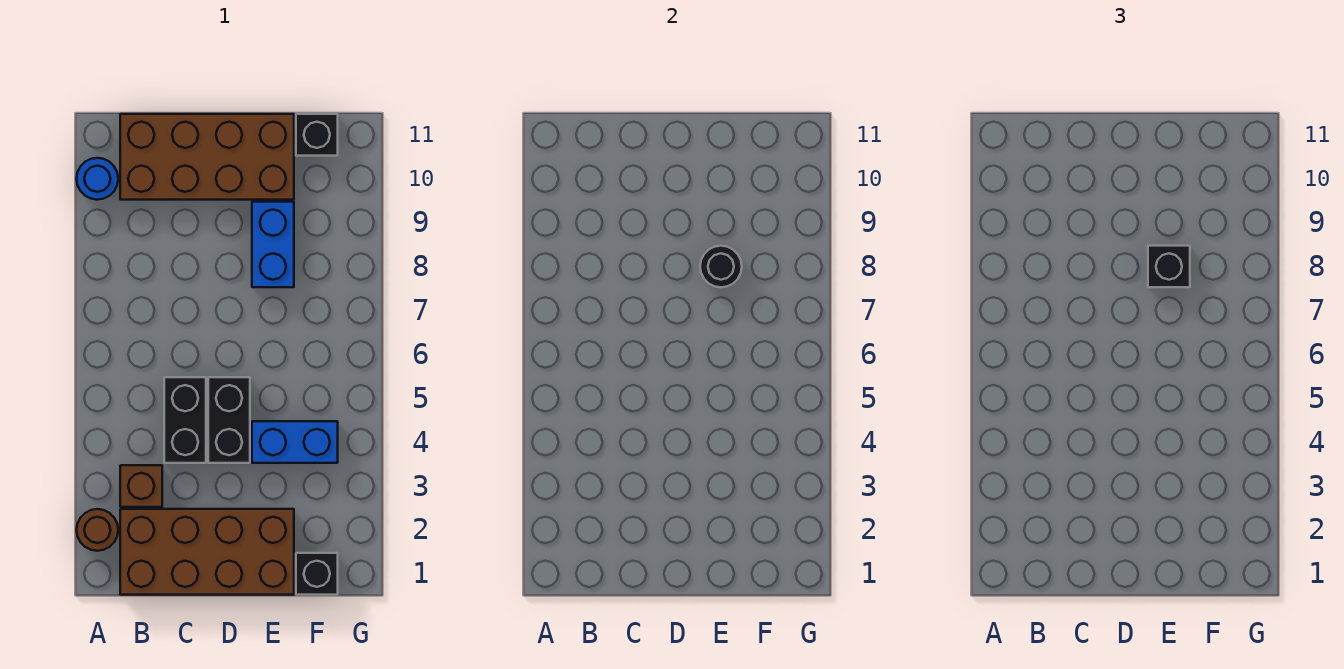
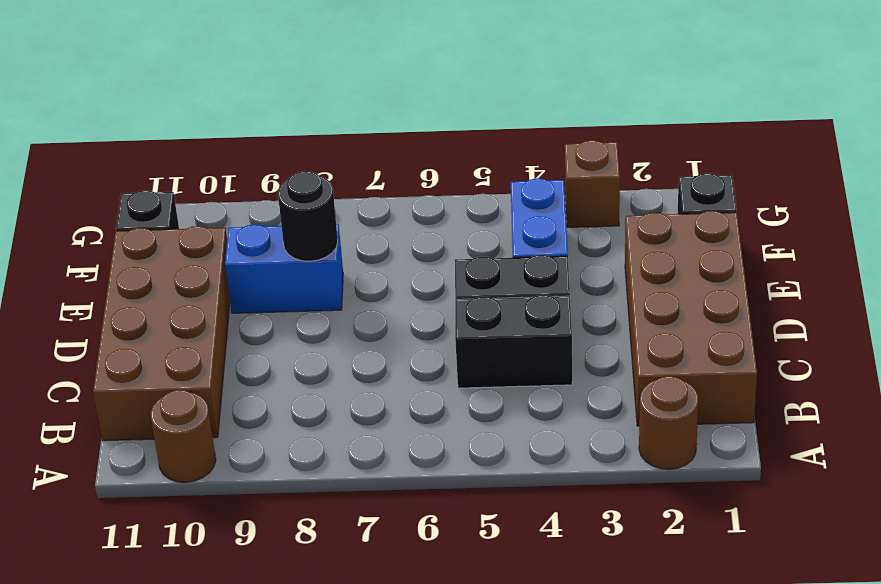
blue 1x1 round brick [77,158,118,200] -> brown 1x1 round brick [151,390,216,482]
brown 1x1 brick [120,465,162,507] -> brown 1x1 brick moved to [565,140,620,228]
black 1x1 brick [1148,246,1190,287] -> none

